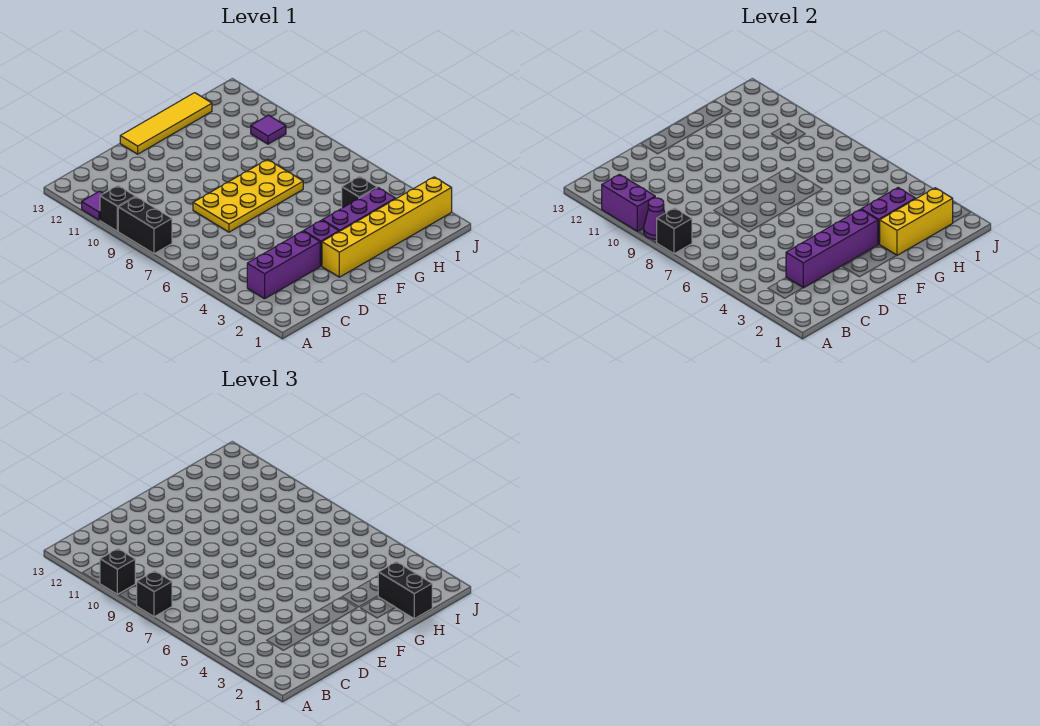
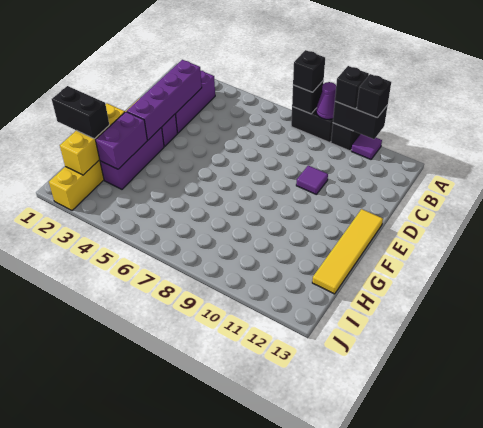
purple 1x2 brick [602,174,655,231] -> black 1x2 brick [333,101,388,139]
yellow 2x4 plate [193,159,303,232] -> none
black 1x1 brick [342,176,377,208] -> black 1x1 brick moved to [356,74,391,118]
purple 1x1 tile [251,115,286,144] -> purple 1x1 tile moved to [296,166,328,194]

